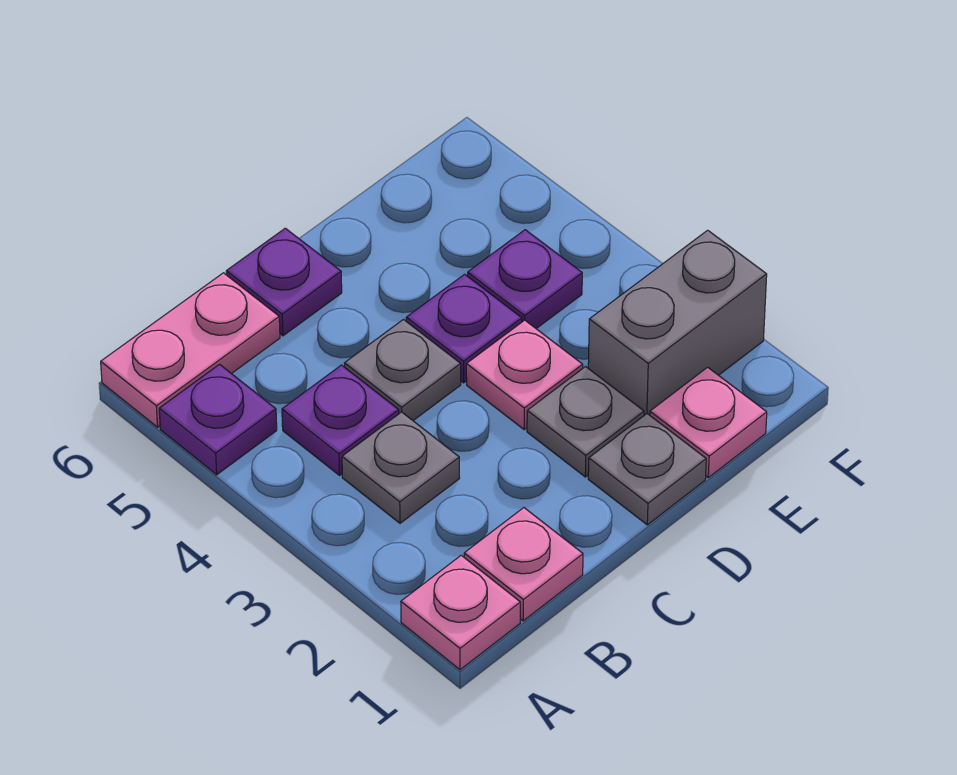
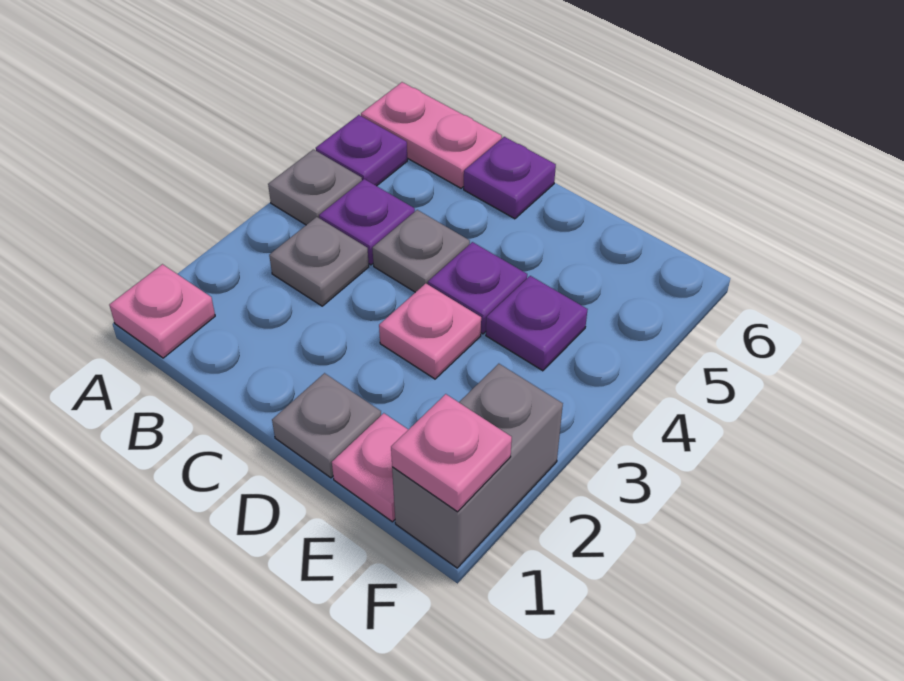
pink 1x1 plate [464,508,583,621] -> pink 1x1 plate moved to [391,394,512,512]
grey 1x1 plate [527,367,644,477] -> grey 1x1 plate moved to [268,150,362,225]
grey 1x2 brick [588,230,767,415] -> grey 1x2 brick turned to [392,364,563,568]

